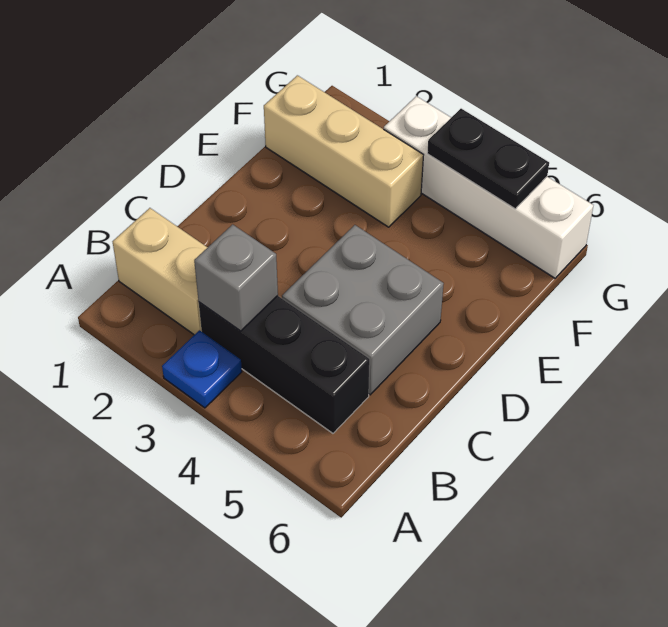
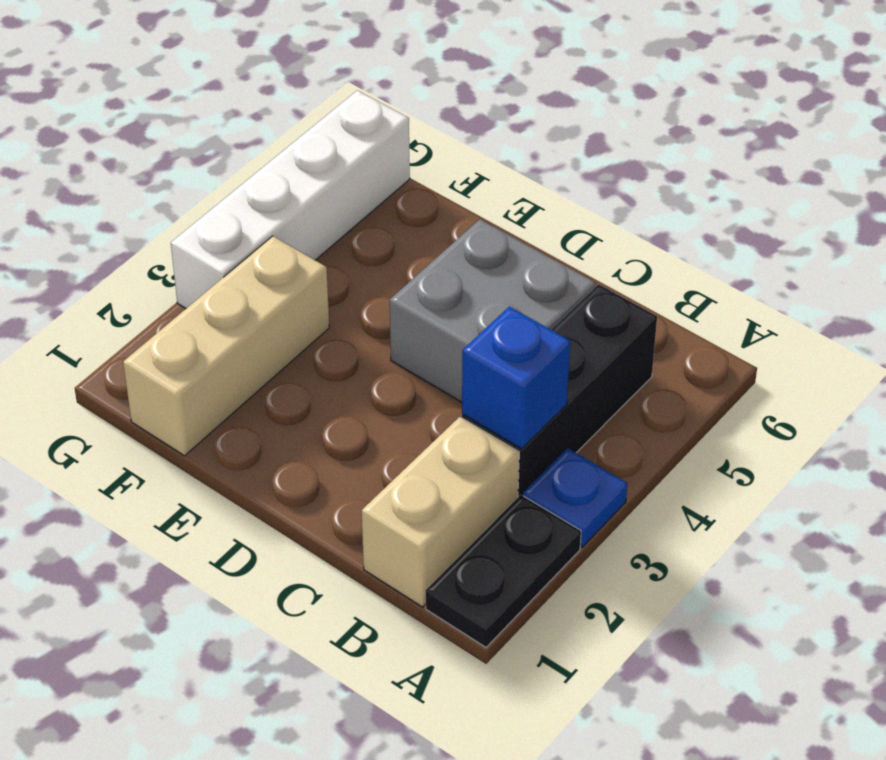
grey 1x1 brick [194,224,278,331] -> blue 1x1 brick [462,307,570,449]
black 1x2 plate [427,109,549,209] -> black 1x2 plate moved to [426,495,581,647]

